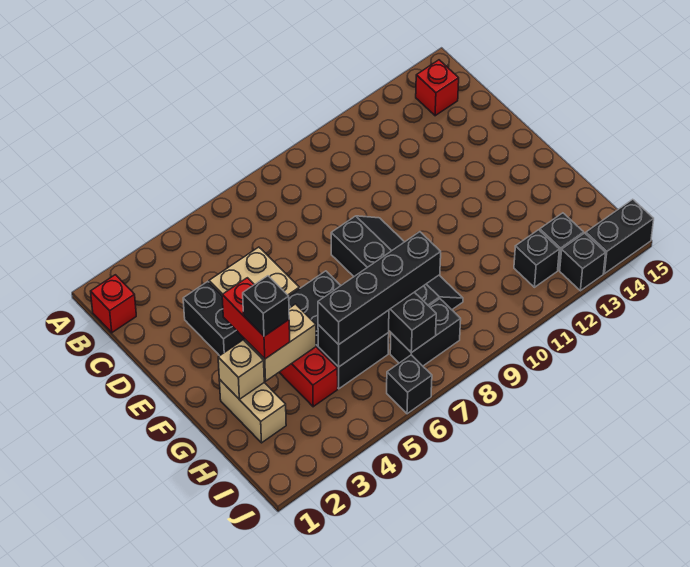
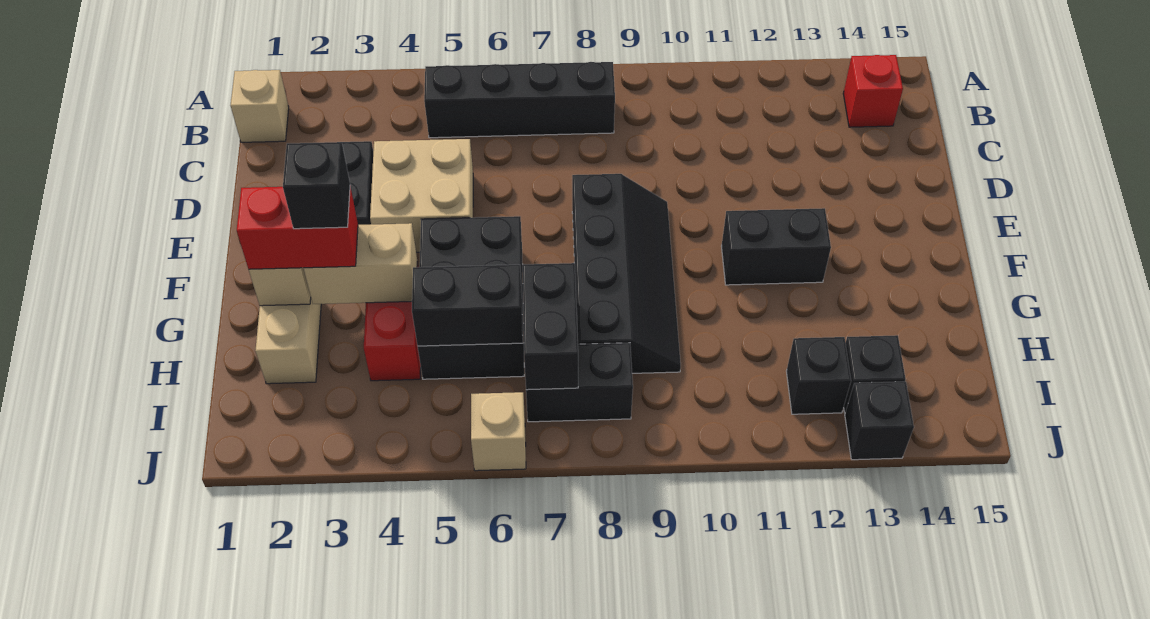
red 1x1 brick [91,275,136,333] -> tan 1x1 brick [230,70,289,142]
red 1x2 brick [222,278,290,359] -> red 1x2 brick turned to [237,187,358,269]
black 1x4 brick [318,232,441,345] -> black 1x4 brick moved to [424,62,615,138]
black 1x1 brick [387,355,432,414] -> tan 1x1 brick [471,392,526,471]
black 1x2 brick [586,199,654,274] -> black 1x2 brick moved to [721,208,831,285]

